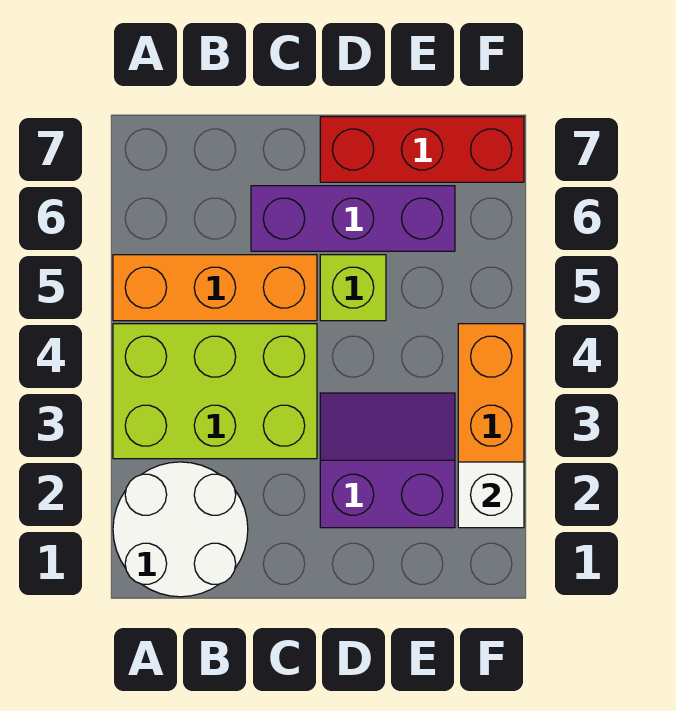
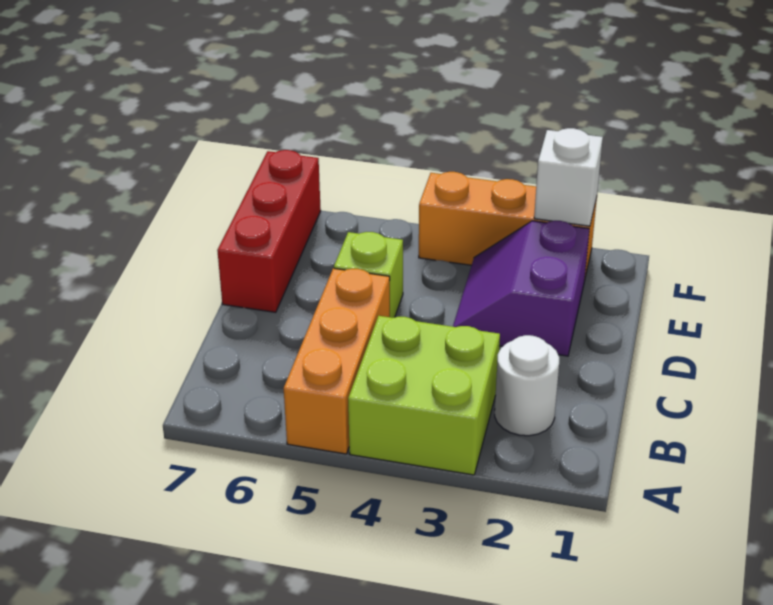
white 2x2 round brick [113,462,248,597] -> white 1x1 round brick [495,335,559,436]
lime 2x3 brick [113,324,317,459] -> lime 2x2 brick [348,316,500,475]
purple 1x3 brick [251,186,455,251] -> none

